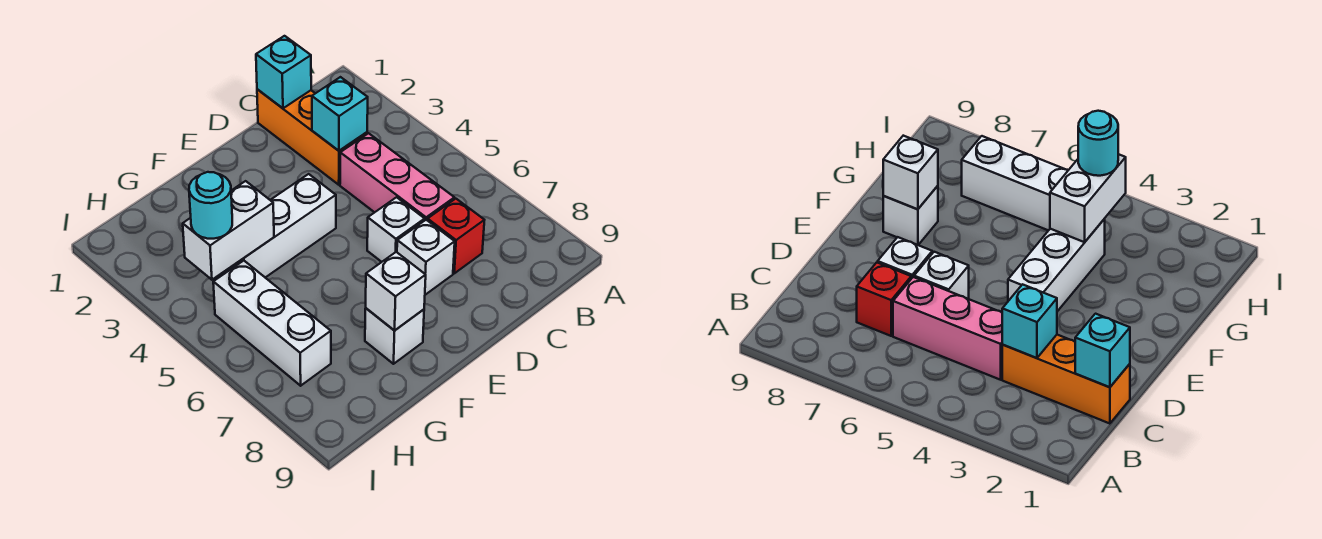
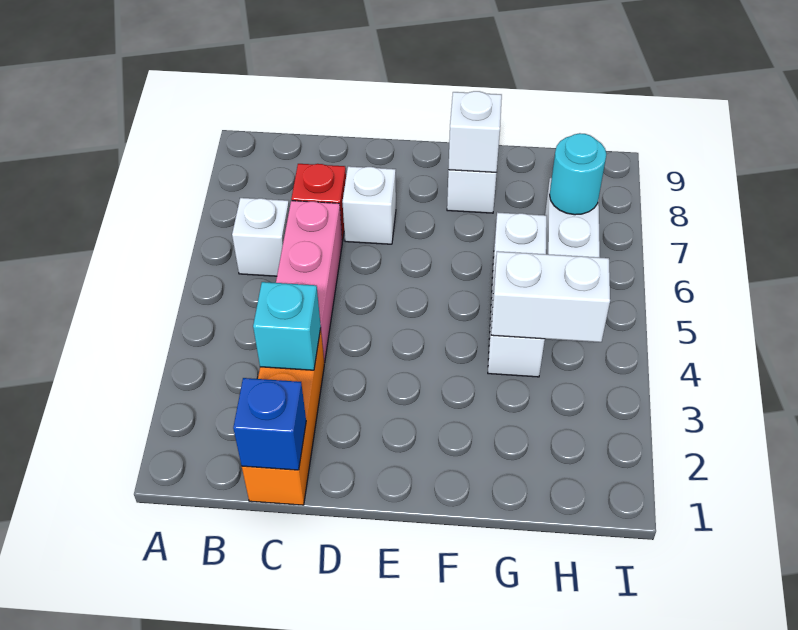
cyan 1x1 brick [256,36,311,108] -> blue 1x1 brick [233,378,306,470]
white 1x1 brick [367,197,425,262] -> white 1x1 brick moved to [232,198,290,276]
white 1x3 brick [223,174,336,278] -> white 1x3 brick turned to [488,212,547,377]
cyan 1x1 round brick [189,172,232,239] -> cyan 1x1 round brick moved to [550,133,606,215]

